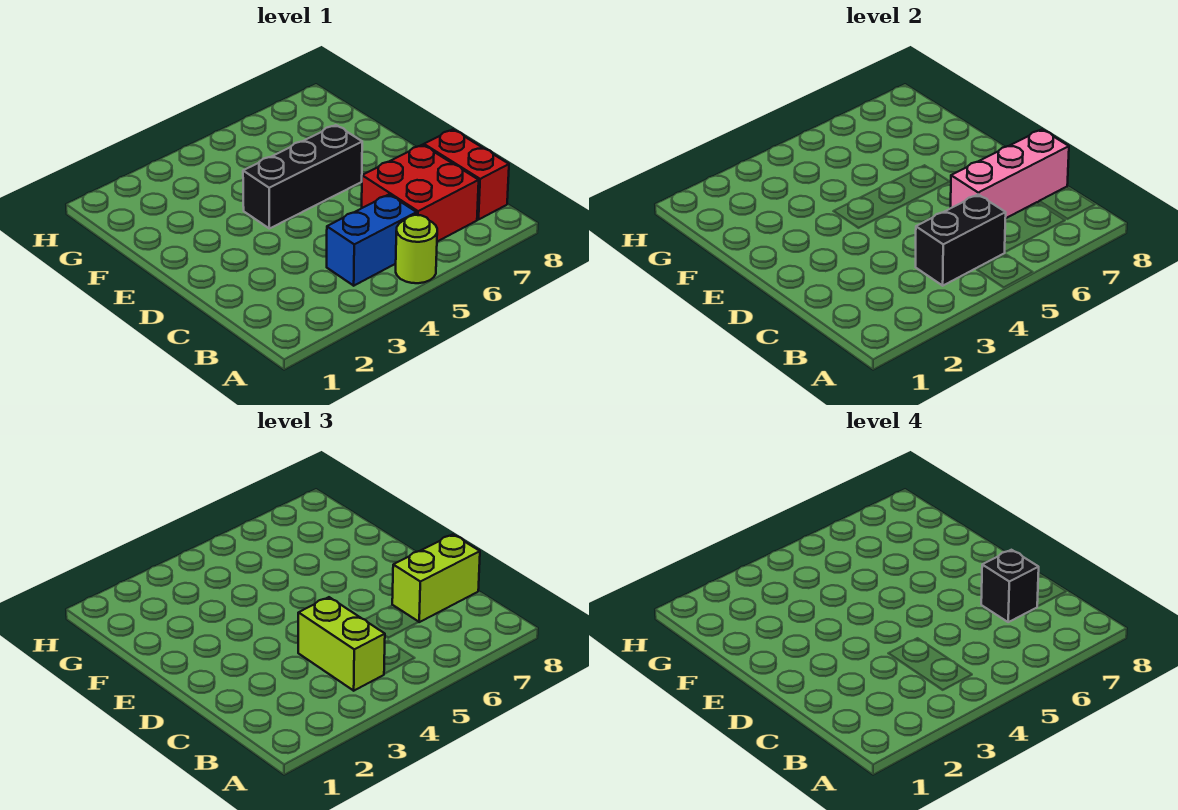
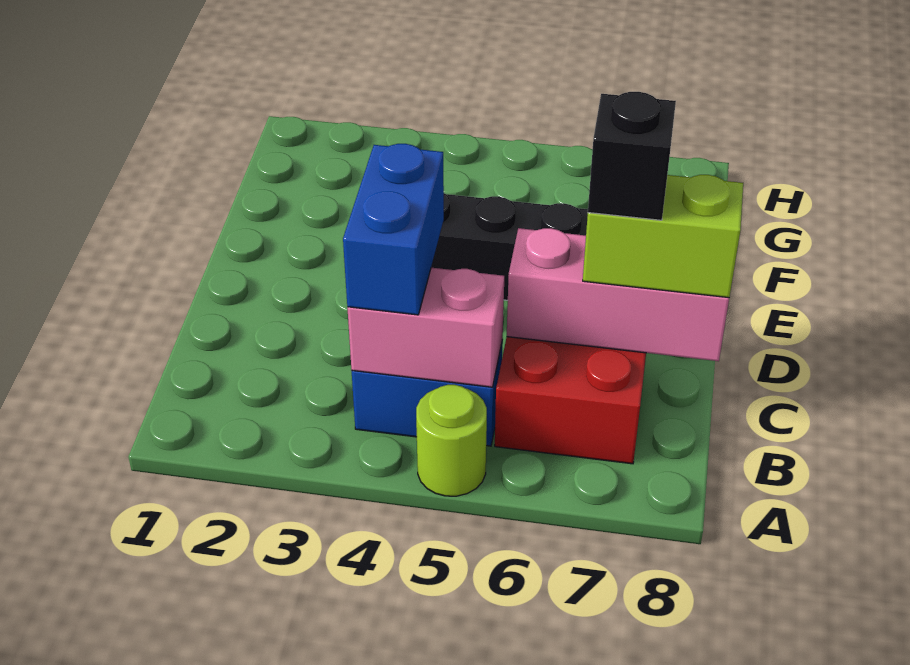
black 1x2 brick [916,195,1006,286] -> pink 1x2 brick [347,268,504,387]
lime 1x2 brick [298,597,385,691] -> blue 1x2 brick [343,144,444,315]
red 1x2 brick [424,129,509,220] -> none

